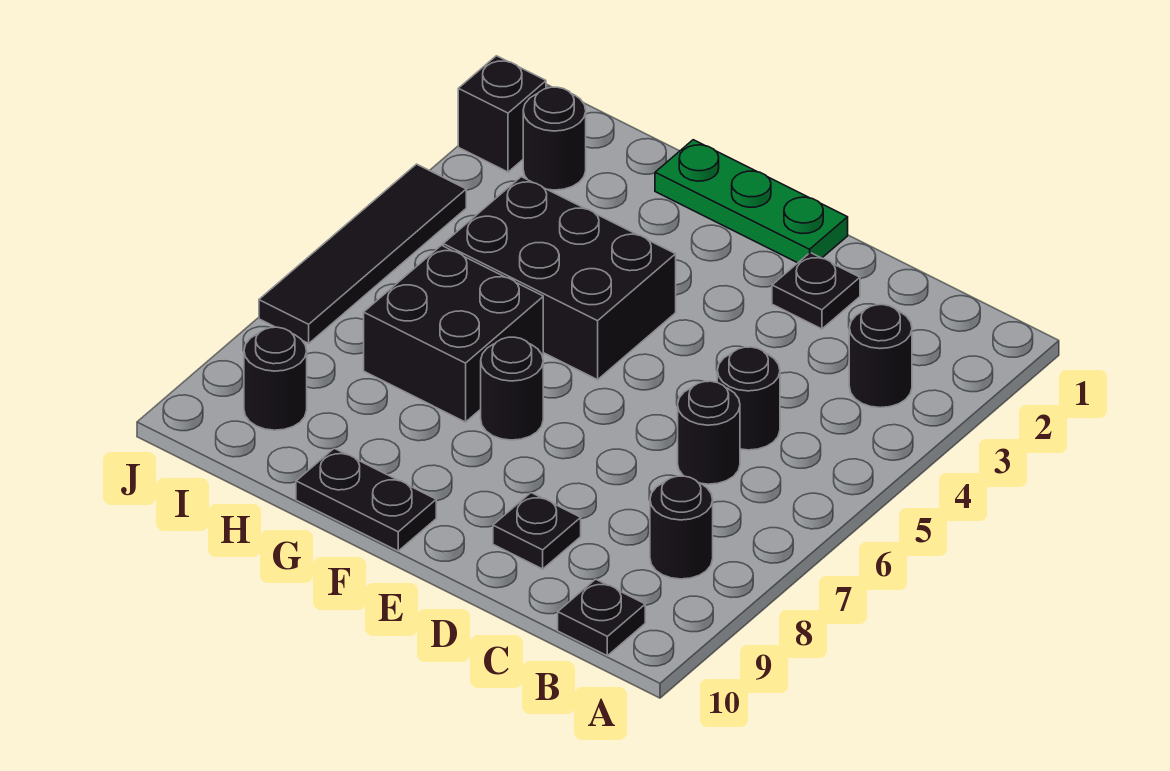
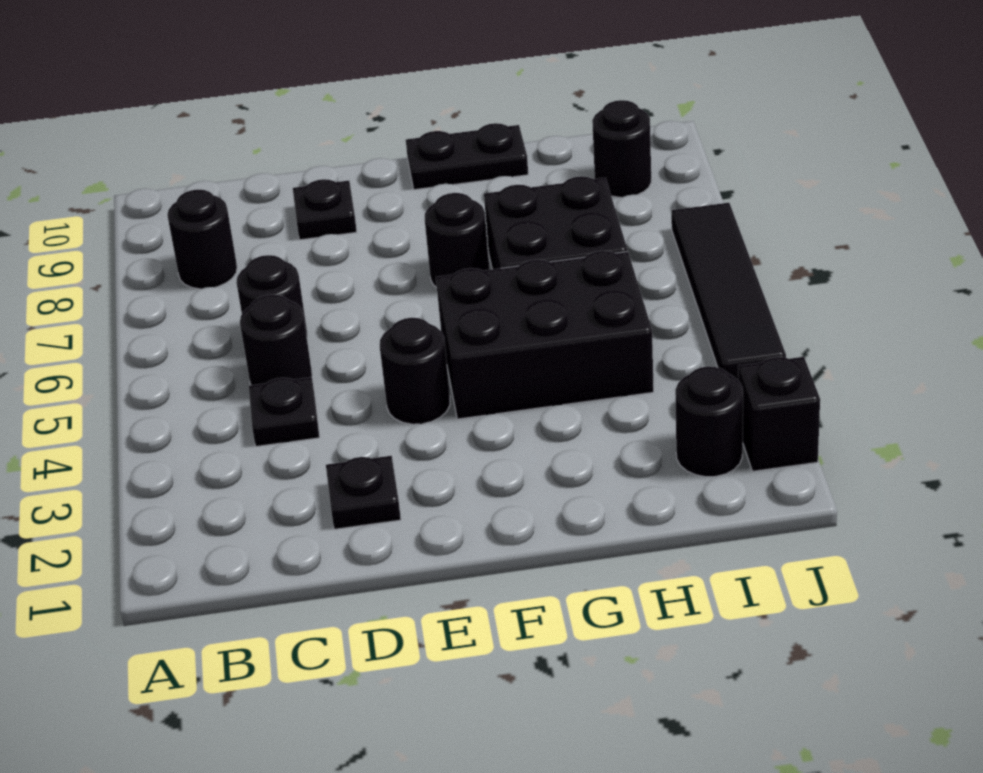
black 1x1 round brick [849,305,912,408] -> black 1x1 round brick moved to [380,318,450,424]
black 1x1 plate [558,579,645,656] -> black 1x1 plate moved to [249,377,320,446]
green 1x3 plate [655,140,848,263] -> none

